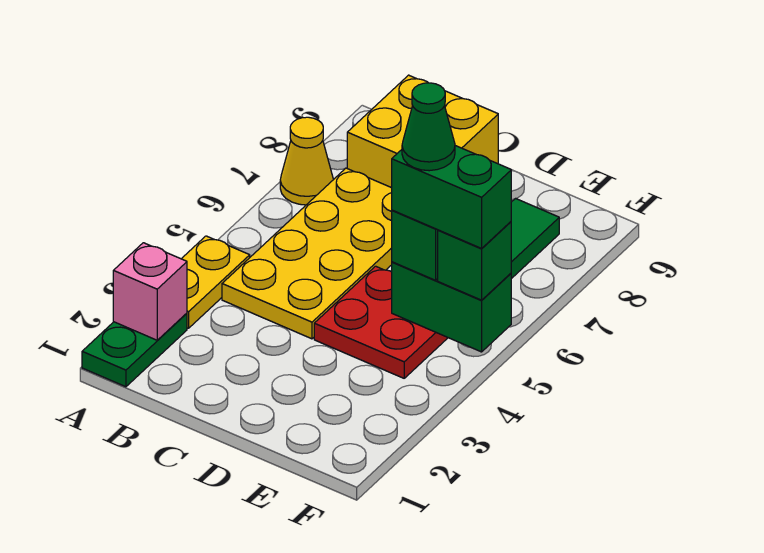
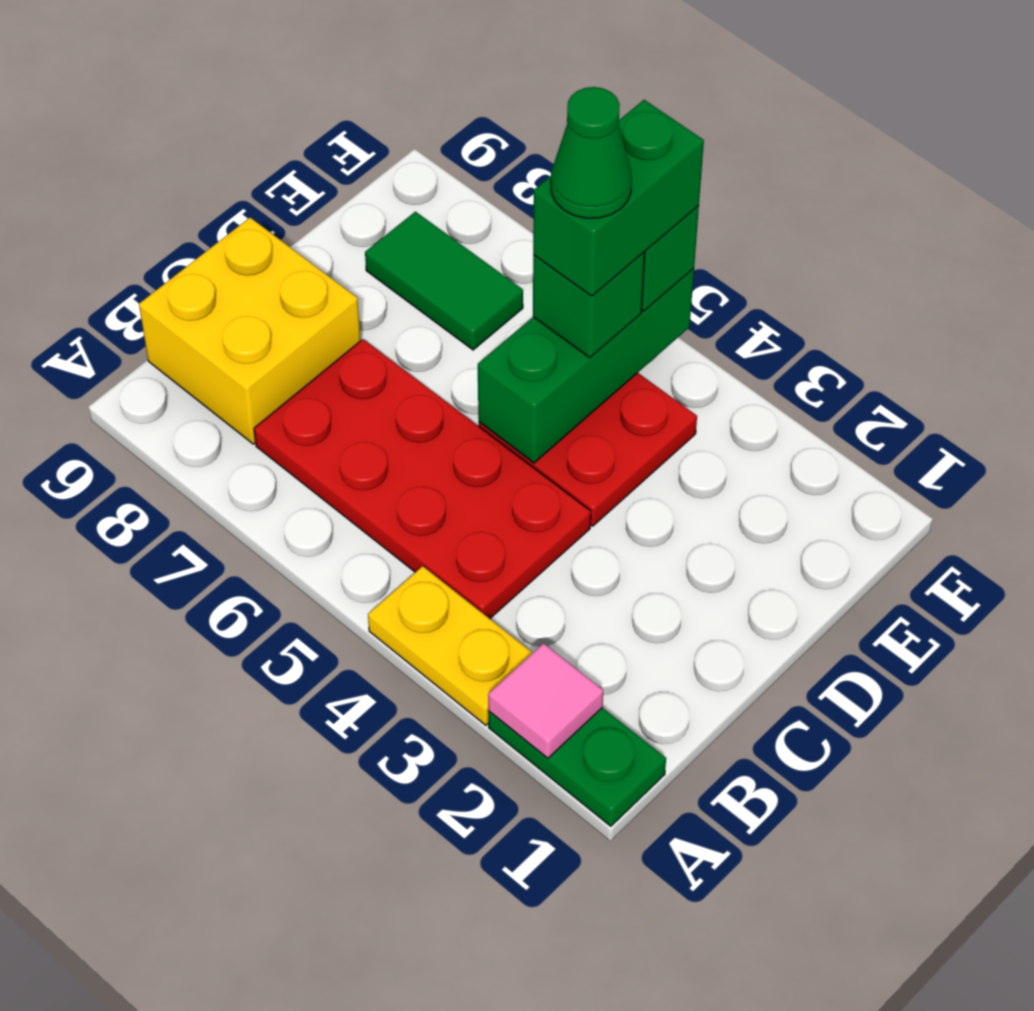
pink 1x1 brick [113,243,187,340] -> pink 1x1 tile [488,643,603,758]
yellow 1x1 cone [280,117,333,205] -> none
yellow 2x4 plate [222,168,392,339] -> red 2x4 plate [254,339,591,619]
green 1x2 brick [392,262,511,352] -> green 1x3 brick [478,268,694,463]

